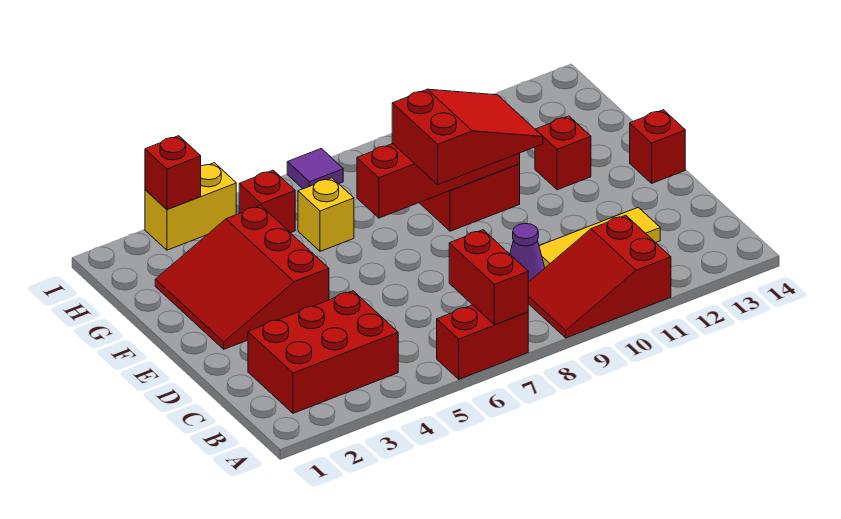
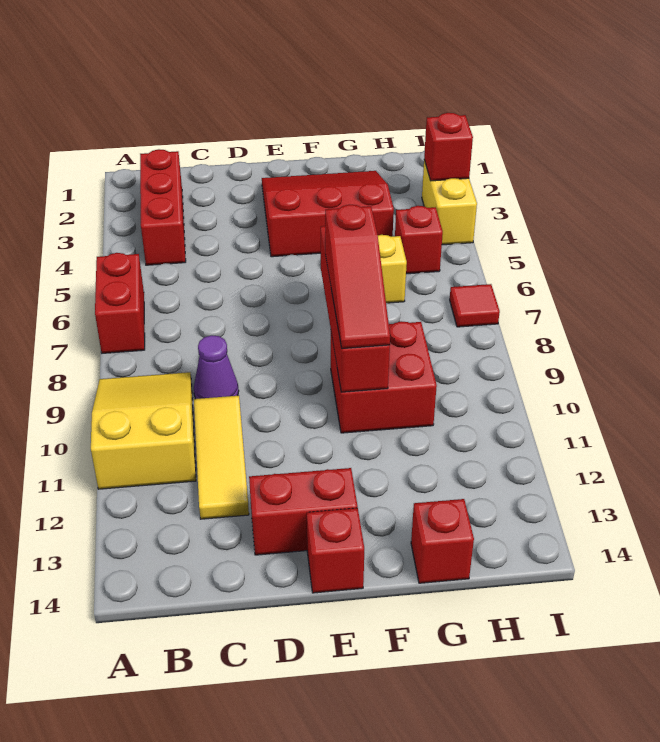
red 1x2 brick [449,230,528,325] -> red 1x2 brick moved to [249,468,358,555]
red 2x3 slope [528,215,671,338] -> yellow 2x3 slope [91,372,196,489]
red 2x3 brick [248,291,398,413] -> red 1x3 brick [140,149,186,265]
red 2x3 slope [392,89,543,185] -> red 1x3 slope [325,205,390,349]
red 1x1 brick [535,116,591,190] -> red 1x1 brick moved to [411,499,474,583]
purple 1x1 tile [287,149,343,189] -> red 1x1 tile [450,284,500,327]

